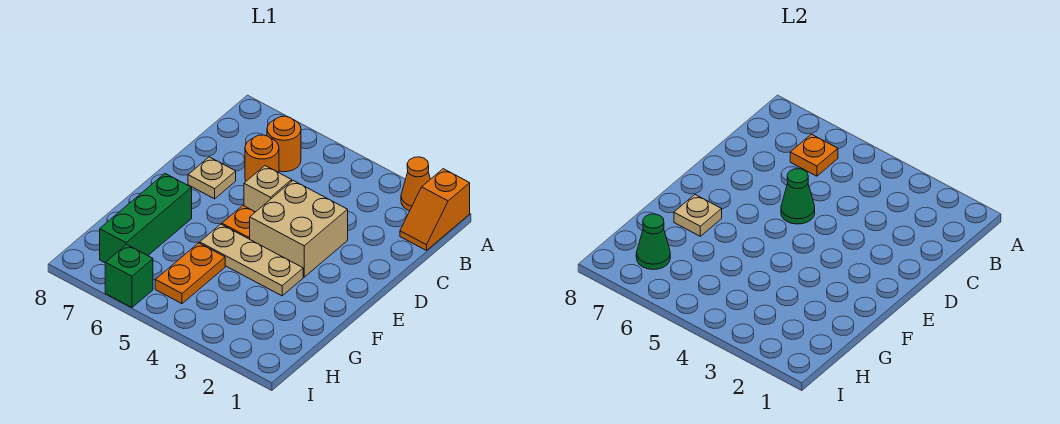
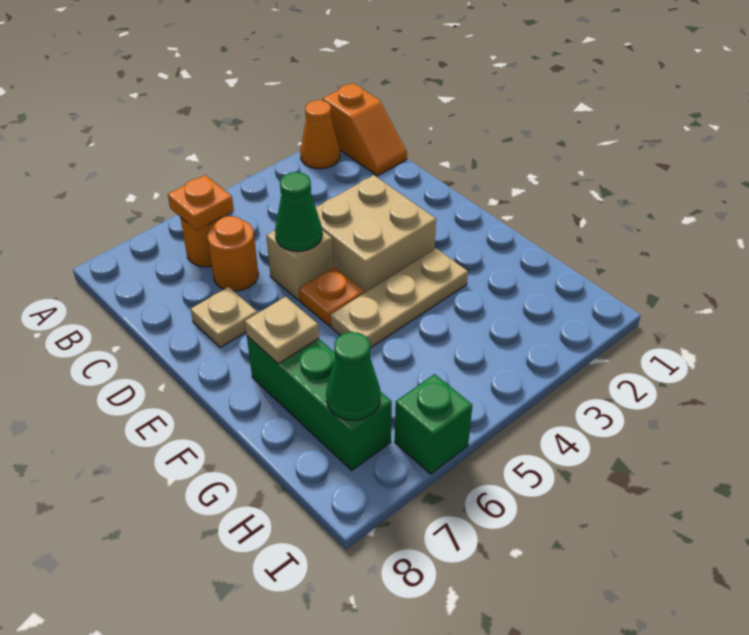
orange 1x2 plate [155,243,225,304] -> none

